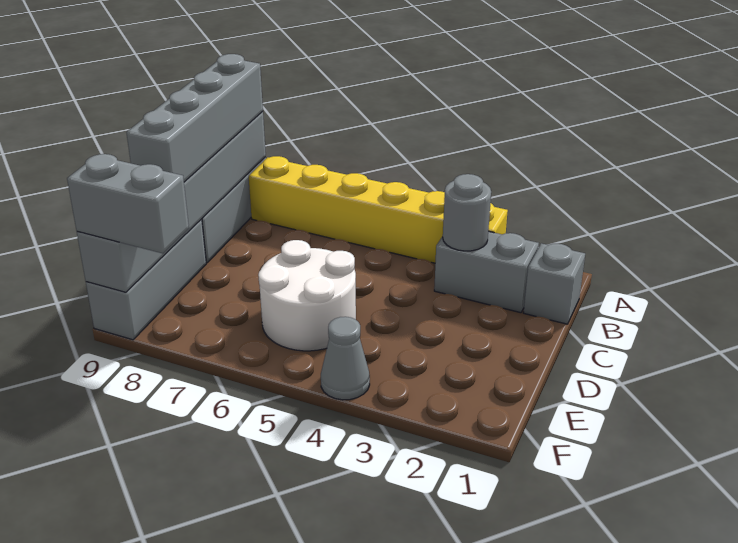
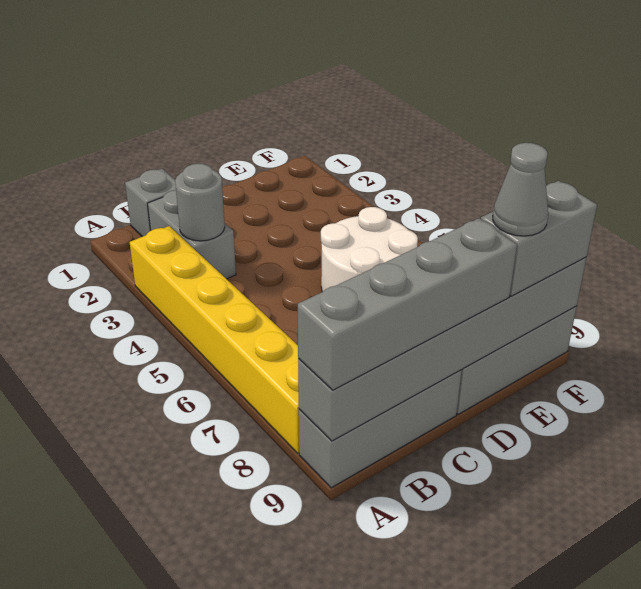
grey 1x1 cone [321,317,370,400] -> grey 1x1 cone moved to [493,143,548,236]
grey 1x2 brick [67,154,189,253] -> grey 1x2 brick turned to [481,181,597,296]

